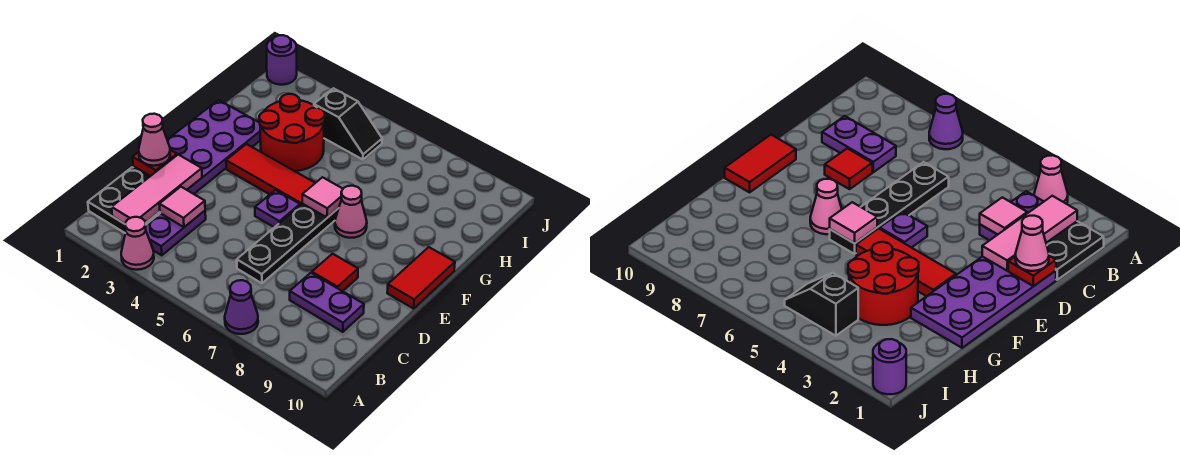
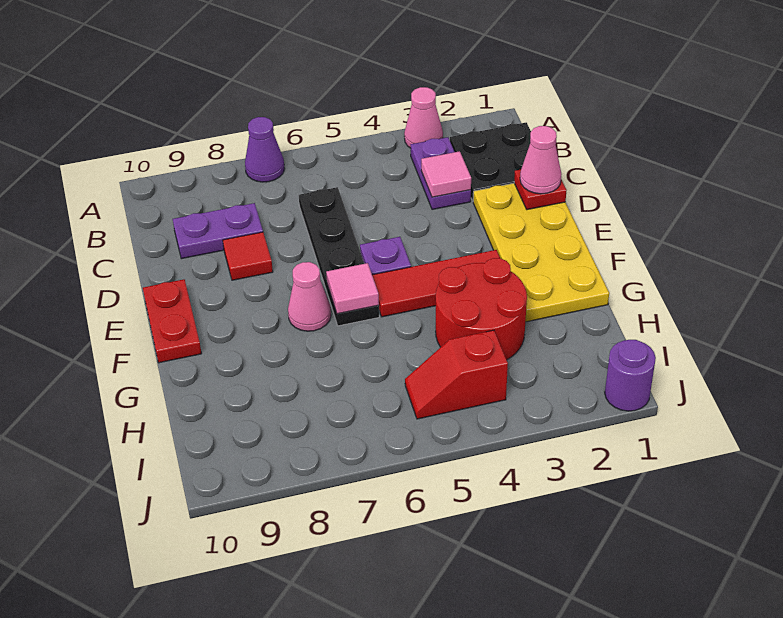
pink 1x3 tile [112,155,202,224] -> none
purple 2x4 plate [133,100,260,194] -> yellow 2x4 plate [473,183,609,322]
red 1x2 tile [387,247,455,309] -> red 1x2 plate [143,279,202,363]
black 1x2 slope [314,88,382,160] -> red 1x2 slope [405,330,508,419]

